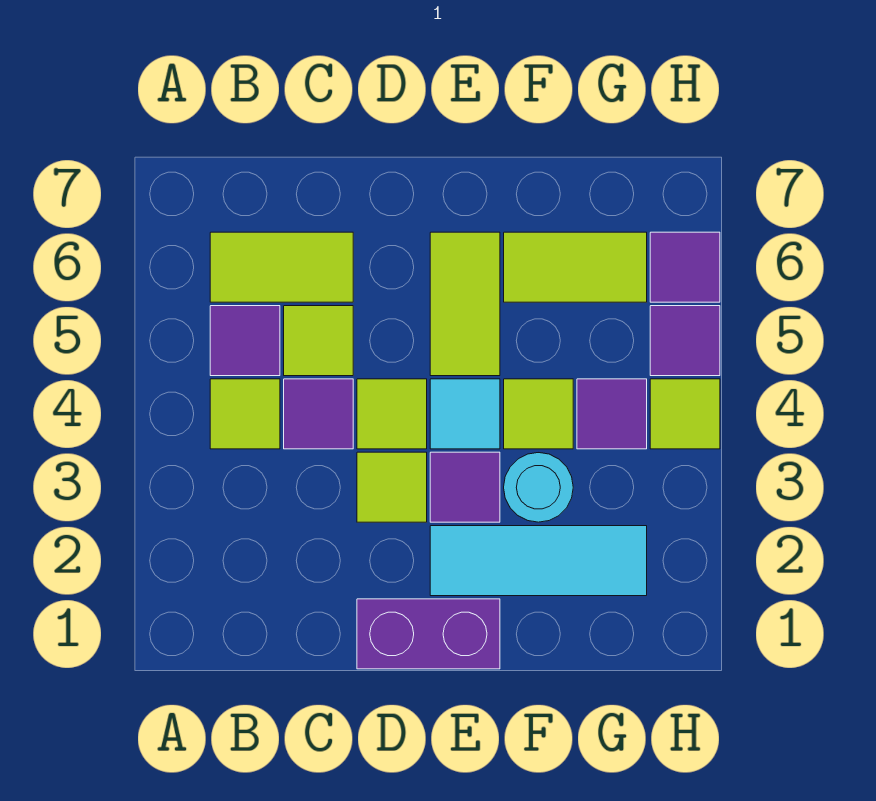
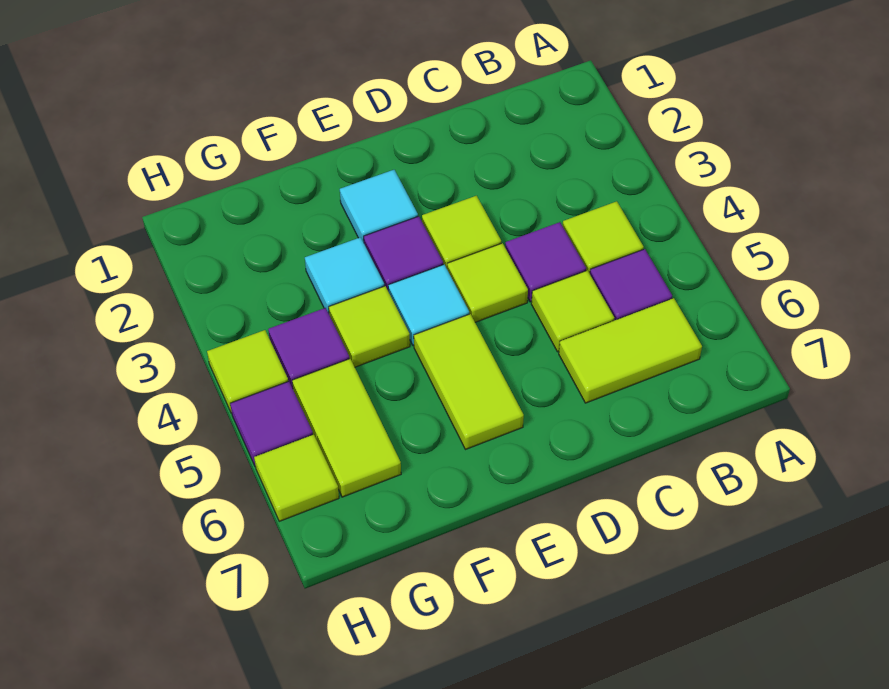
purple 1x2 brick [357,599,500,669] -> none
cyan 1x3 tile [430,526,647,596] -> cyan 1x1 tile [340,170,418,242]
cyan 1x1 round brick [504,453,573,522] -> cyan 1x1 tile [305,237,384,313]
lime 1x2 tile [504,232,647,302] -> lime 1x2 tile turned to [292,359,401,497]
purple 1x1 tile [650,232,720,302] -> lime 1x1 tile [254,434,339,521]

